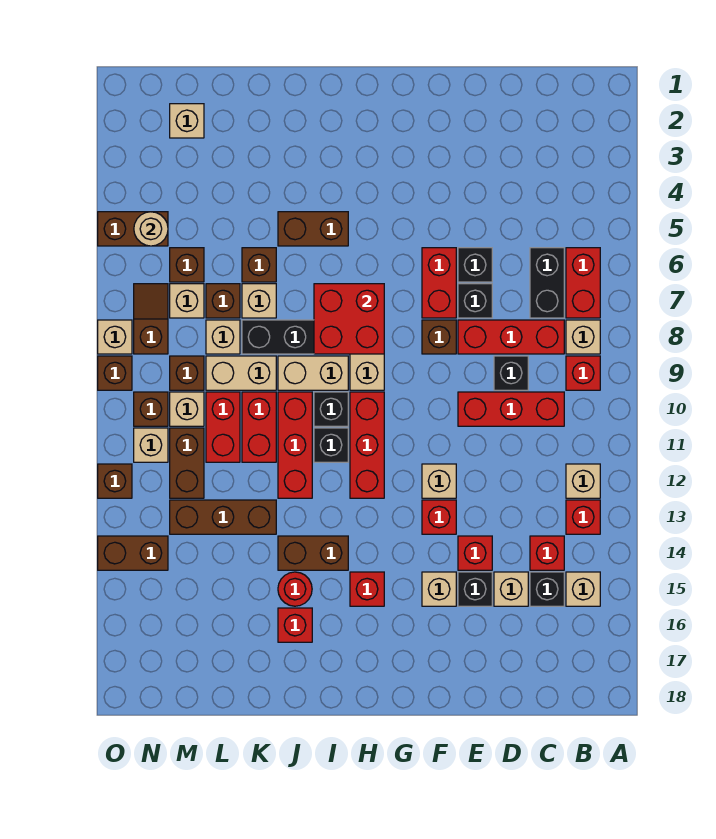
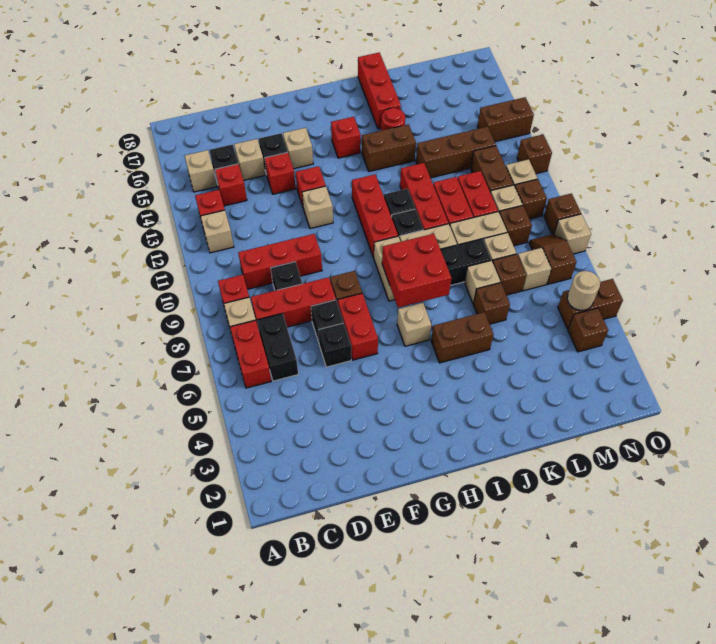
red 1x1 brick [278,608,312,642] -> red 1x3 brick [358,53,401,129]
tan 1x1 brick [170,104,204,138] -> tan 1x1 brick moved to [397,303,431,346]
brown 1x1 brick [170,248,204,282] -> brown 1x1 brick moved to [568,308,608,352]
brown 1x2 slope [134,284,168,354] -> brown 1x2 slope turned to [529,234,576,284]

